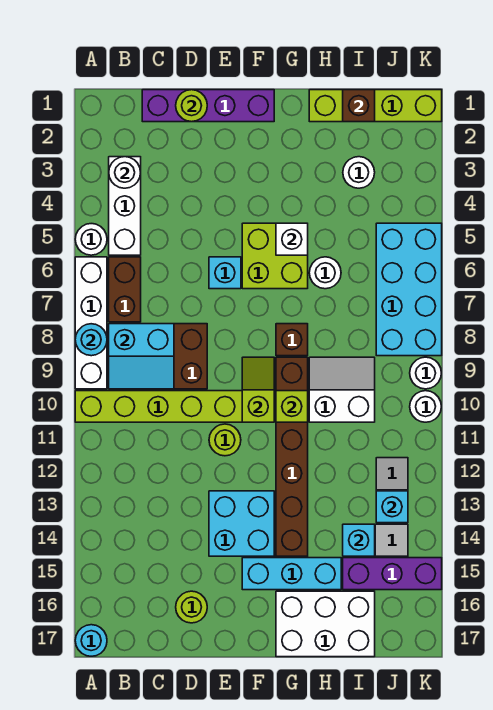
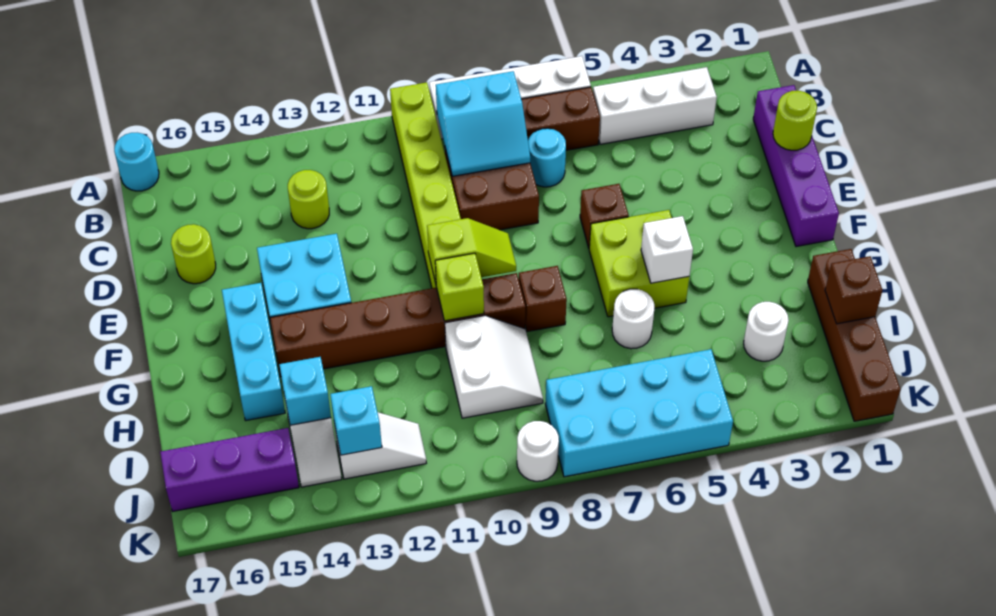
white 1x1 round brick [75,224,107,255] -> none
cyan 1x1 round brick [75,324,107,356] -> cyan 1x1 round brick moved to [528,128,566,187]
white 1x1 round brick [109,157,141,188] -> none
cyan 2x2 slope [109,324,174,389] -> cyan 2x2 slope turned to [436,71,530,176]
cyan 1x1 brick [209,257,241,289] -> brown 1x1 brick [580,184,629,248]
lime 1x1 round brick [209,424,241,456] -> lime 1x1 round brick moved to [288,170,329,229]
white 2x3 brick [276,591,375,657] -> none
lime 1x4 brick [309,90,442,122] -> brown 1x4 brick [808,249,900,421]
purple 1x3 brick [343,558,442,590] -> purple 1x3 brick turned to [160,428,299,512]
white 1x1 round brick [410,391,441,422] -> none

